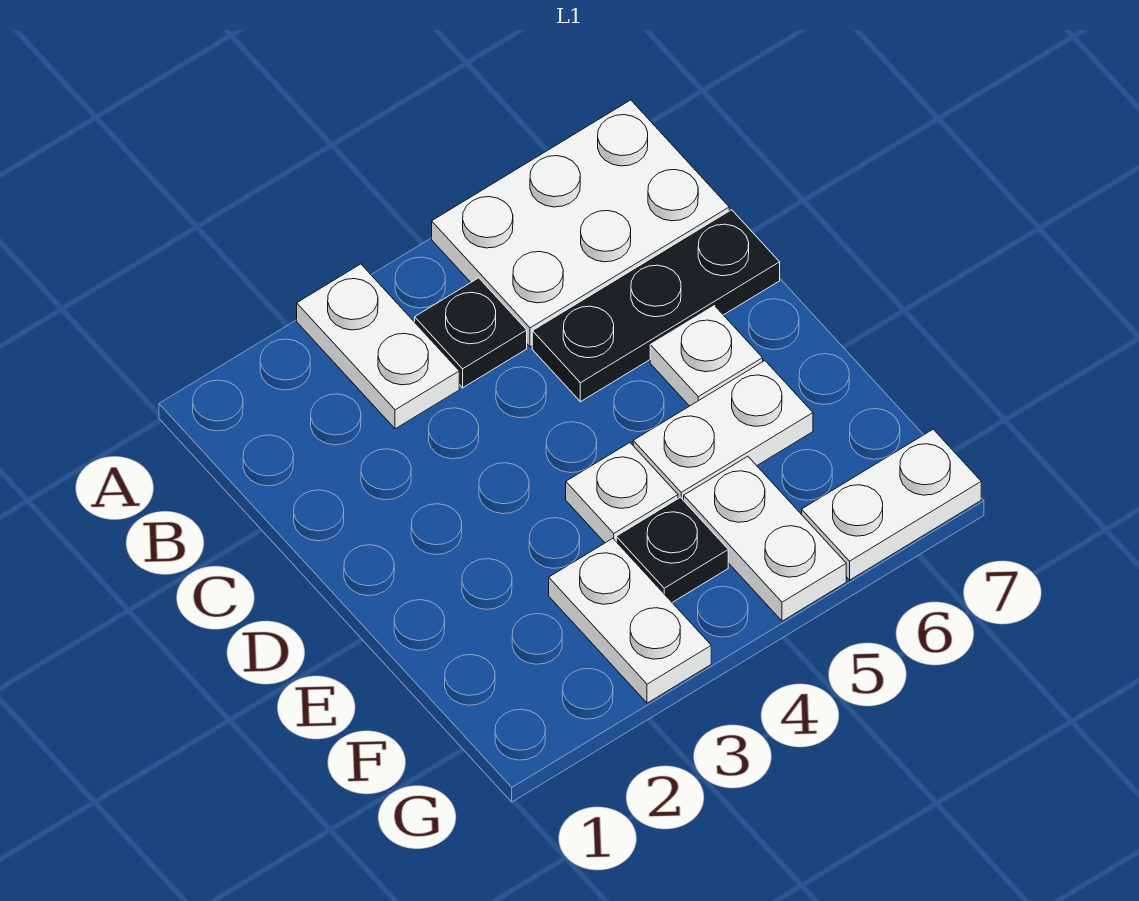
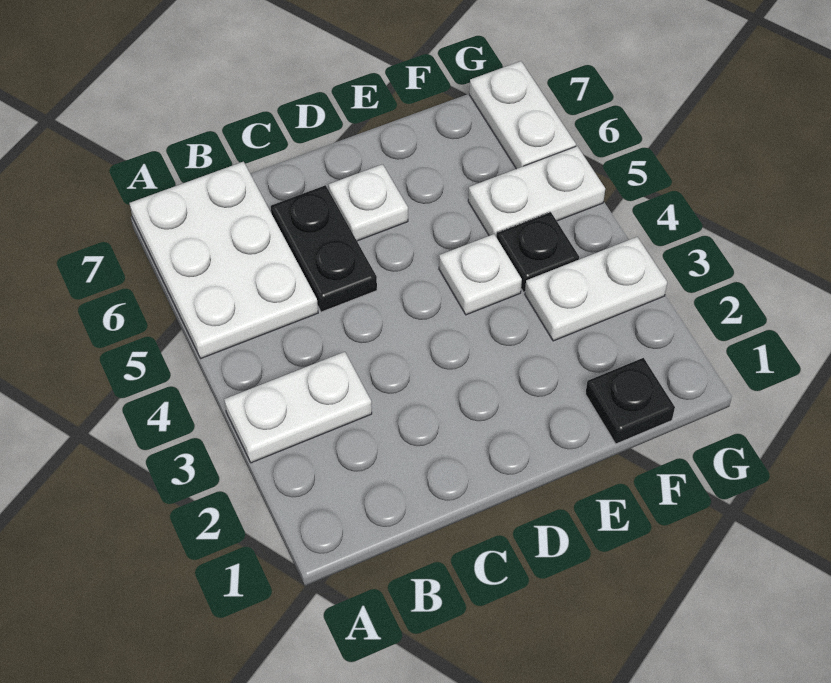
black 1x1 plate [415,278,527,388] -> black 1x1 plate moved to [585,358,675,444]
black 1x3 plate [532,210,780,402] -> black 1x2 plate [271,185,377,312]
white 1x2 plate [633,361,813,500] -> none

